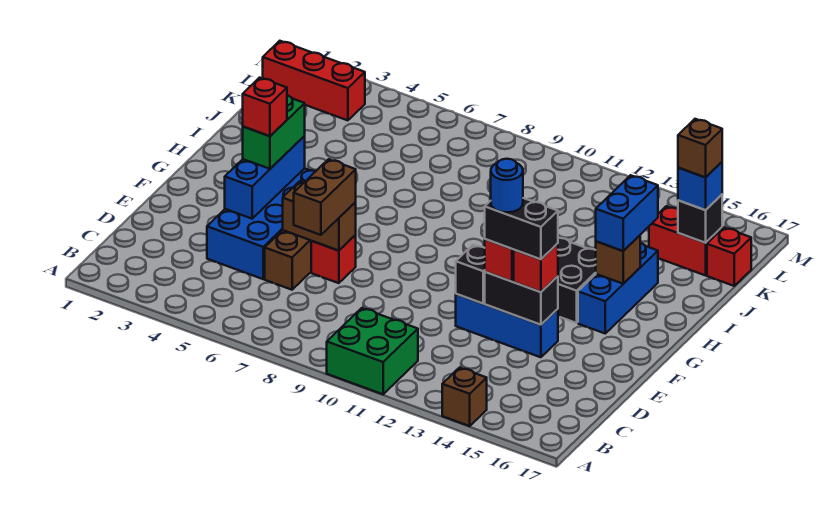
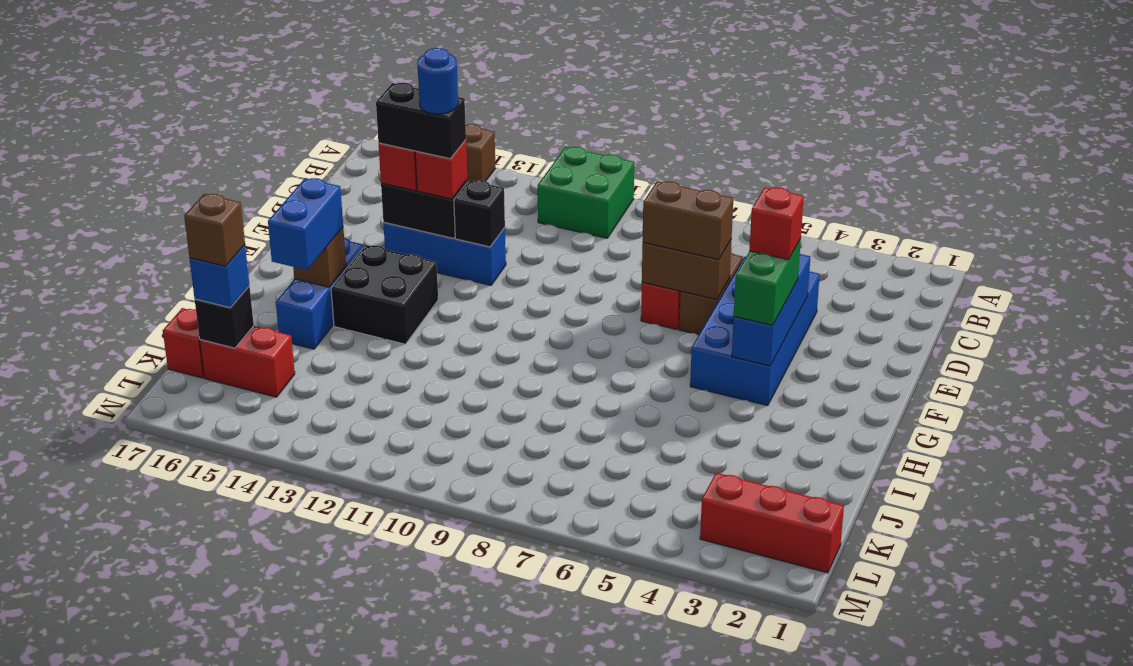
brown 1x2 brick [294,159,356,235] -> brown 1x2 brick turned to [643,181,733,260]

